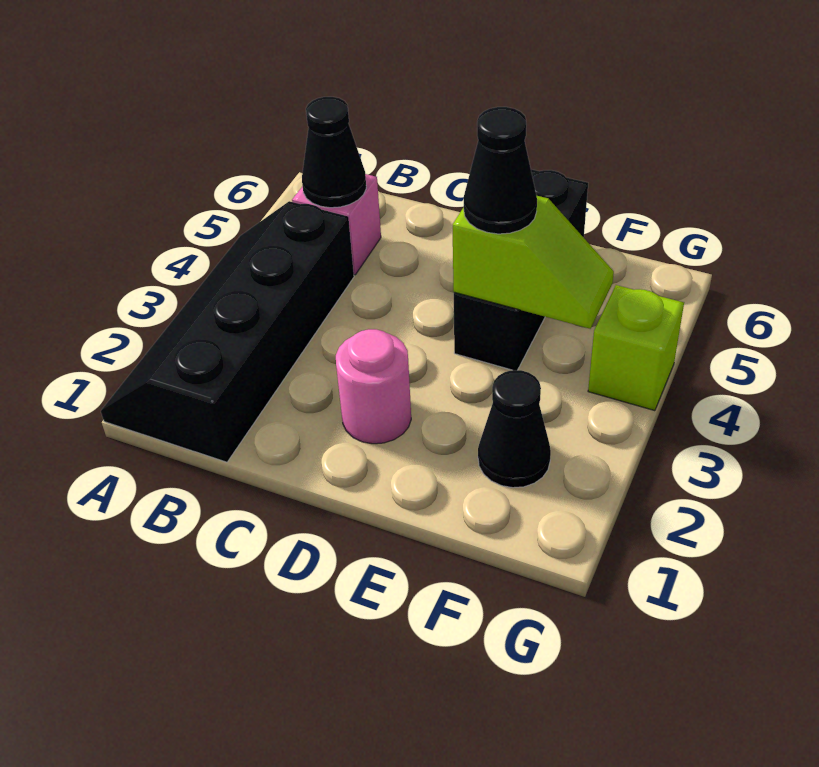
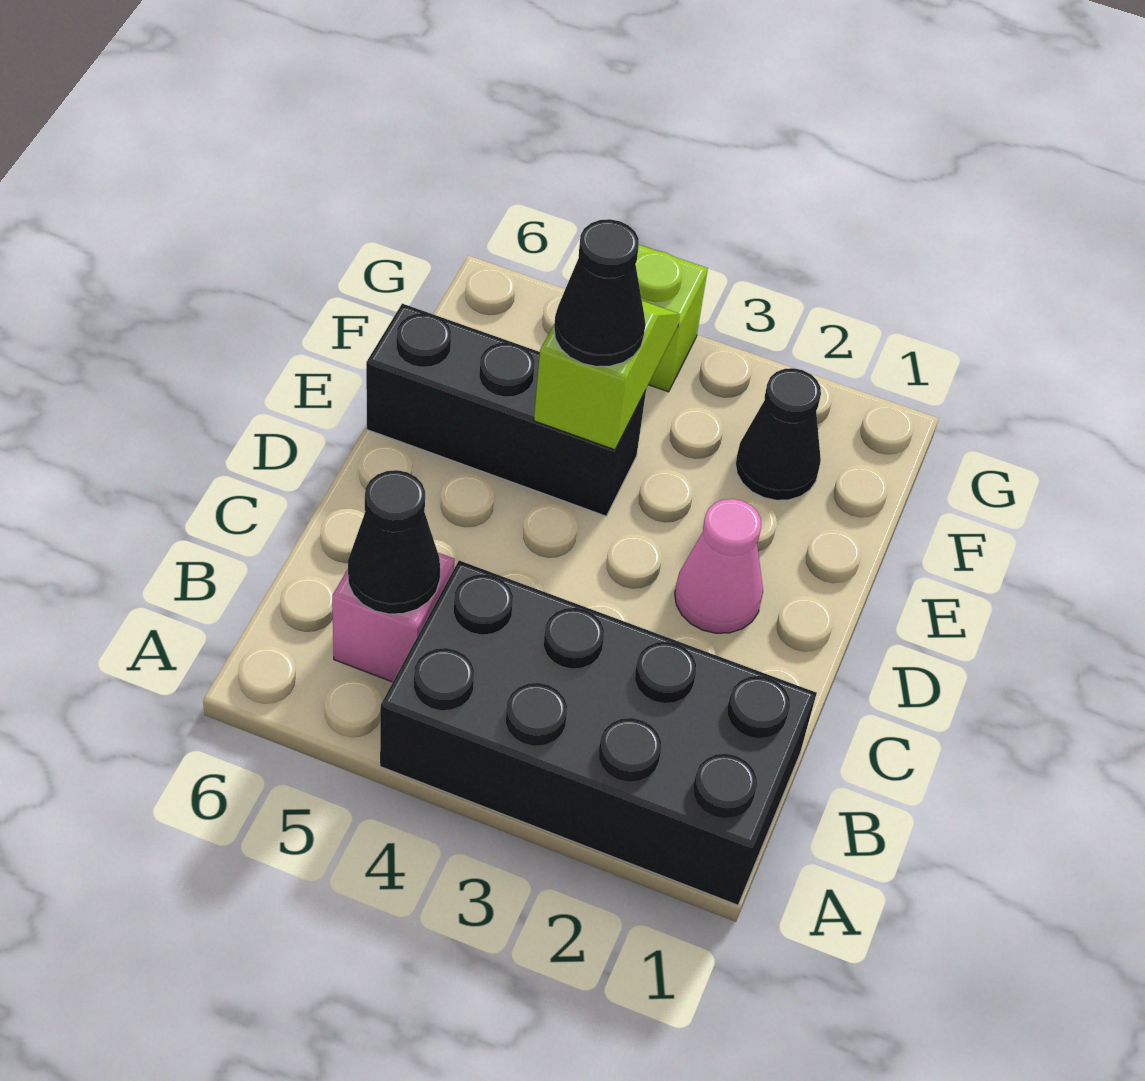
black 2x4 slope [101,201,354,462] -> black 2x4 brick [380,561,817,905]
pink 1x1 round brick [336,329,411,444] -> pink 1x1 cone [675,499,763,633]

